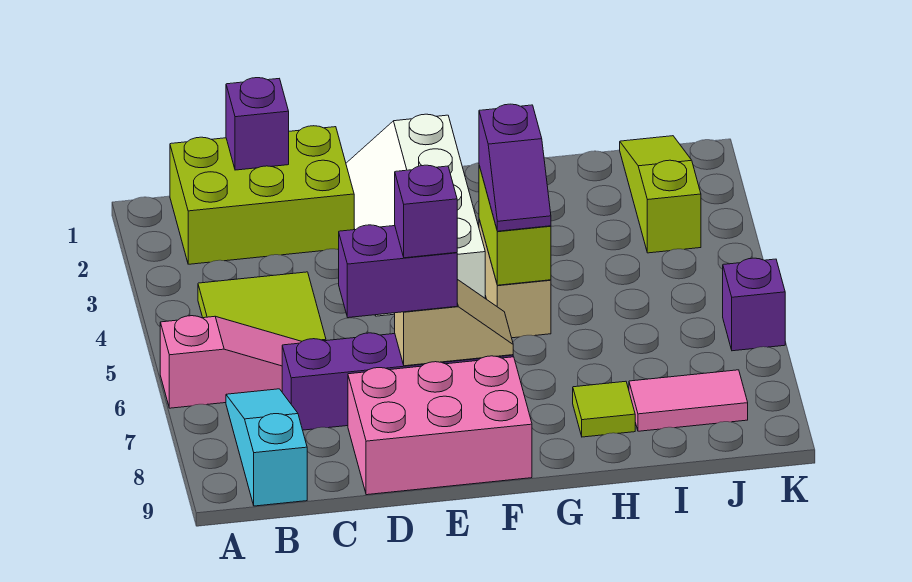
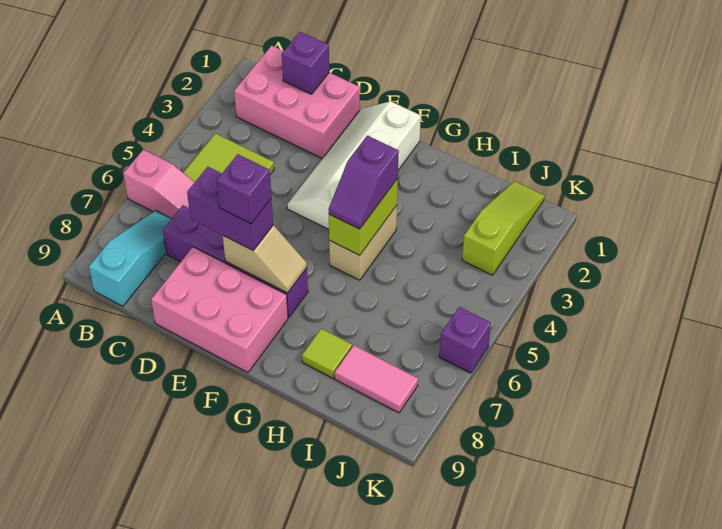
lime 2x3 brick [170,126,354,264] -> pink 2x3 brick [234,46,360,159]

